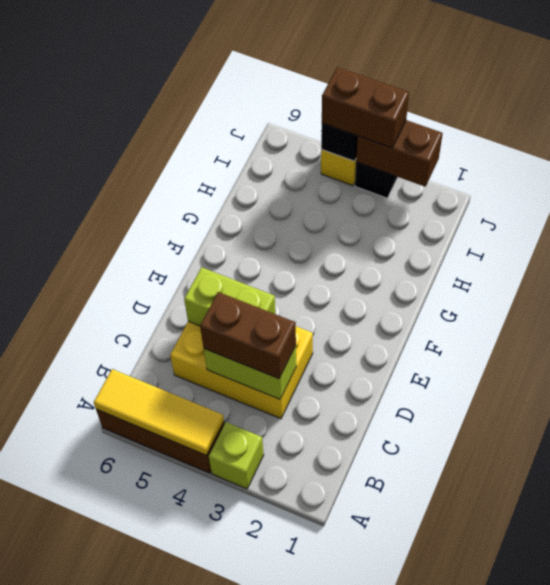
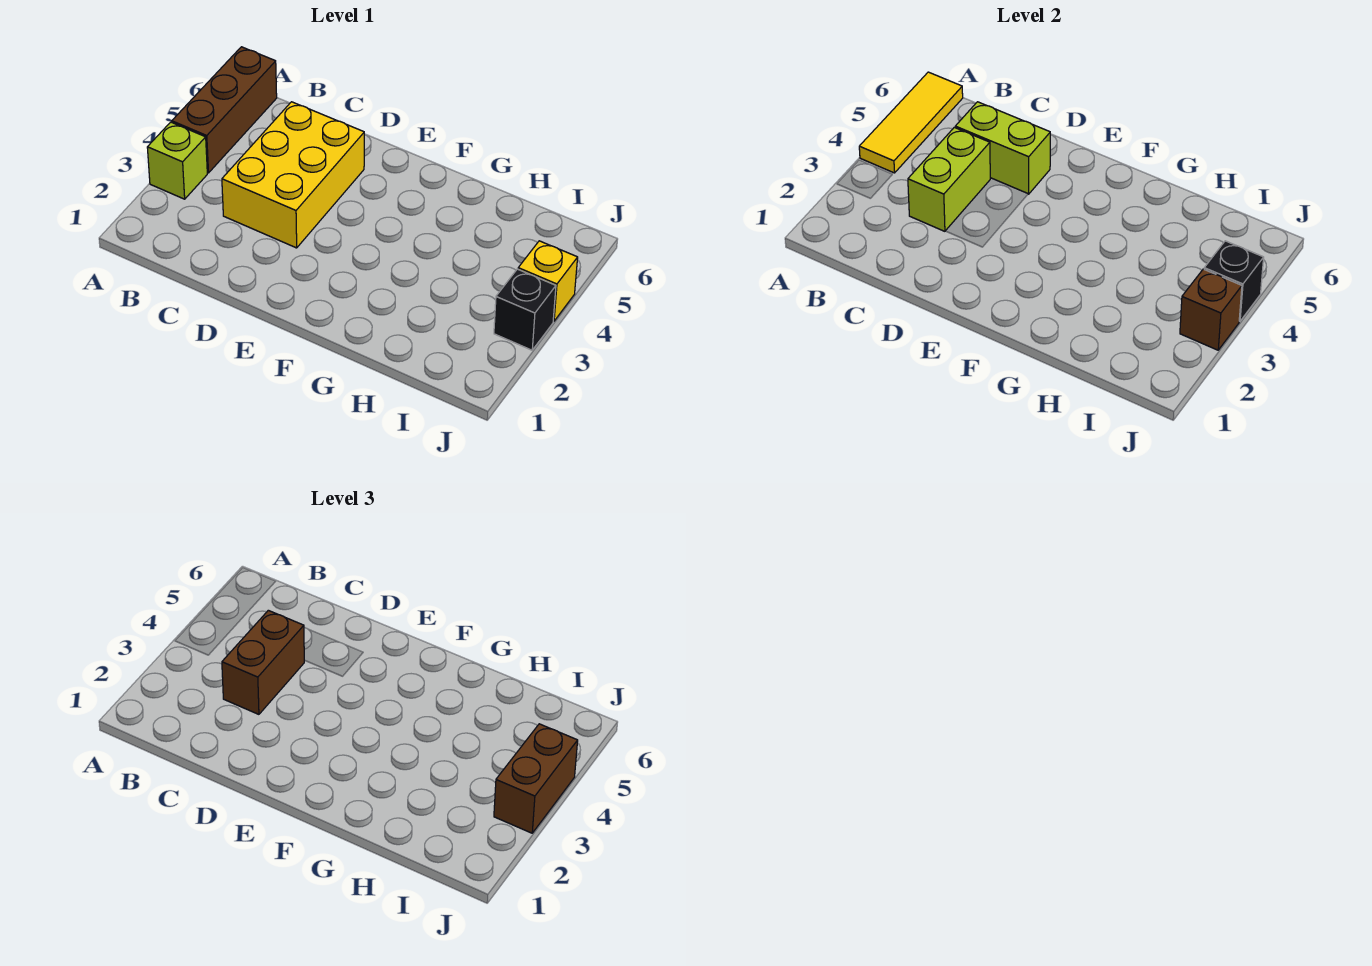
lime 1x2 brick [184,267,275,326] -> lime 1x2 brick turned to [955,102,1050,194]
brown 1x2 brick [356,120,443,187] -> brown 1x1 brick [1180,269,1242,350]

